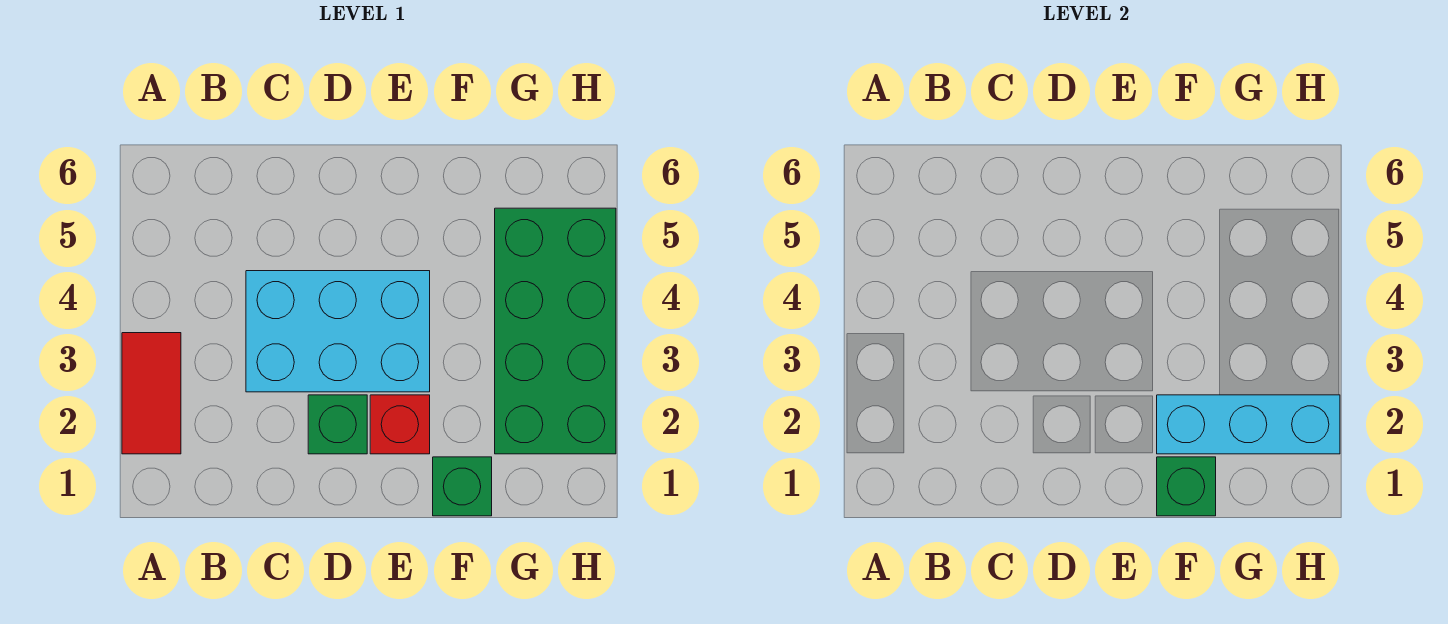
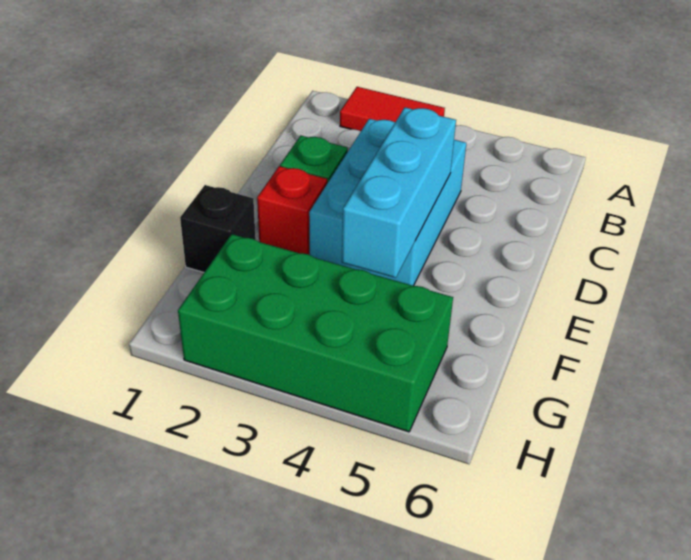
green 1x1 brick [433,457,492,516] -> black 1x1 brick [180,185,256,272]
green 1x1 brick [1157,457,1216,516] -> none
cyan 1x3 brick [1157,395,1340,454] -> cyan 1x3 brick moved to [342,107,456,278]

